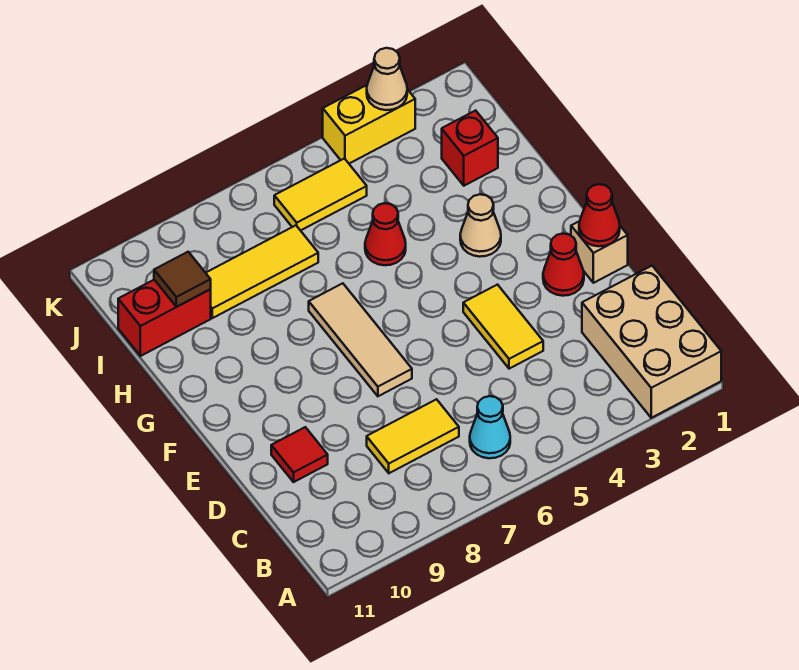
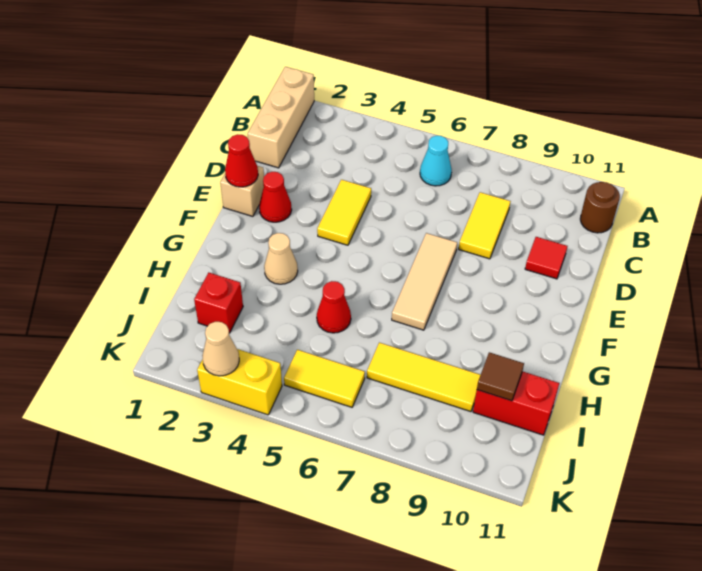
tan 2x3 brick [582,266,721,418] -> tan 1x3 brick [248,67,314,168]
none -> brown 1x1 round brick [580,182,620,233]
yellow 1x2 tile [367,399,459,473] -> yellow 1x2 tile turned to [459,192,511,259]

